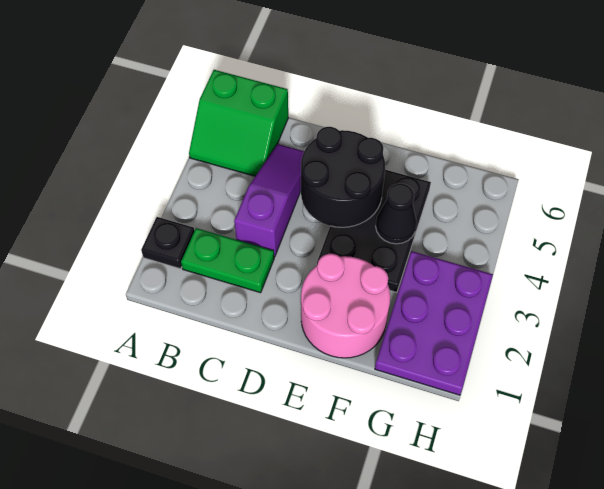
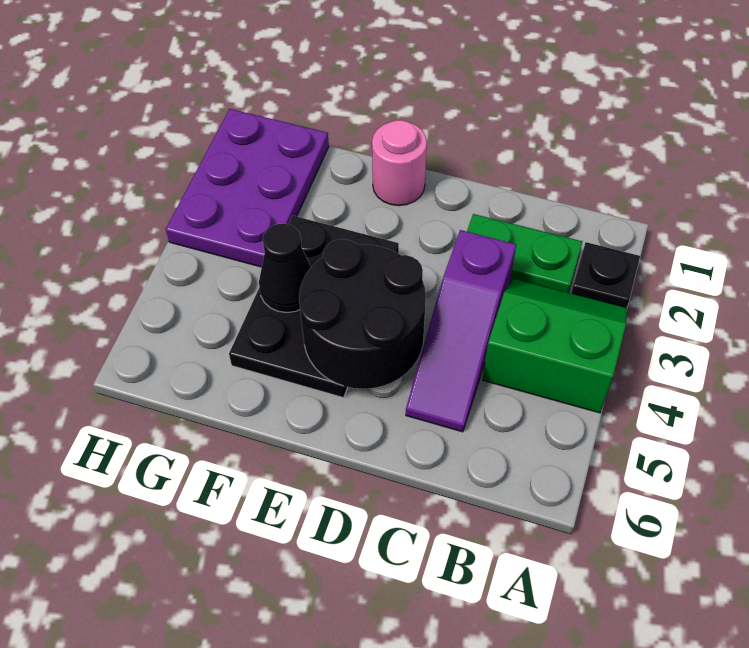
green 2x2 slope [189,70,288,176] -> green 2x2 slope moved to [483,279,627,413]
pink 2x2 round brick [301,254,390,358] -> pink 1x1 round brick [372,120,427,206]

